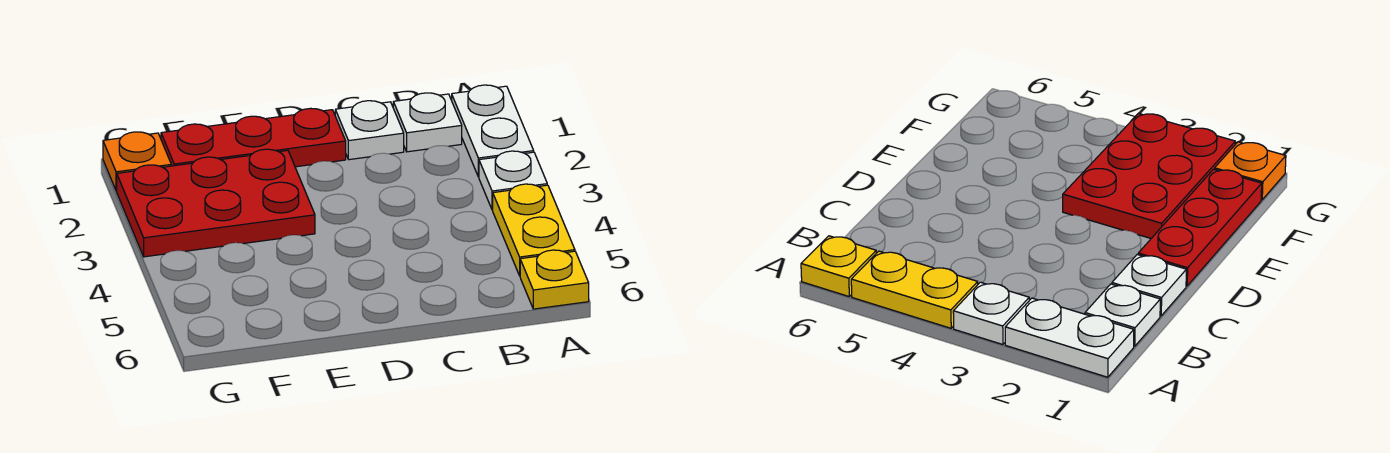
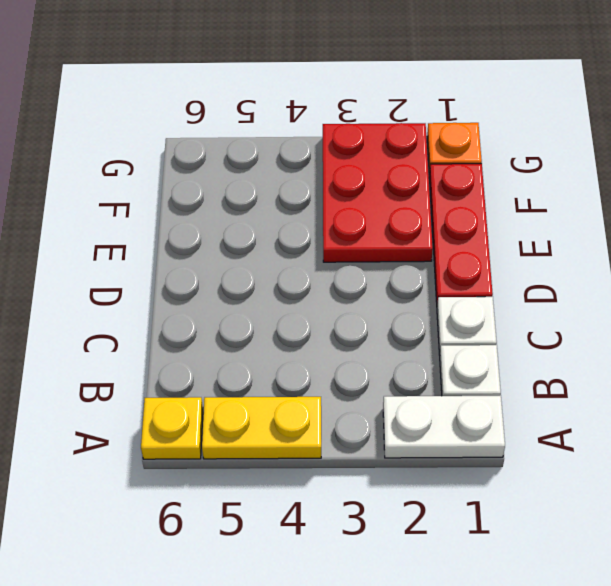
white 1x1 plate [479,151,547,210] -> none

